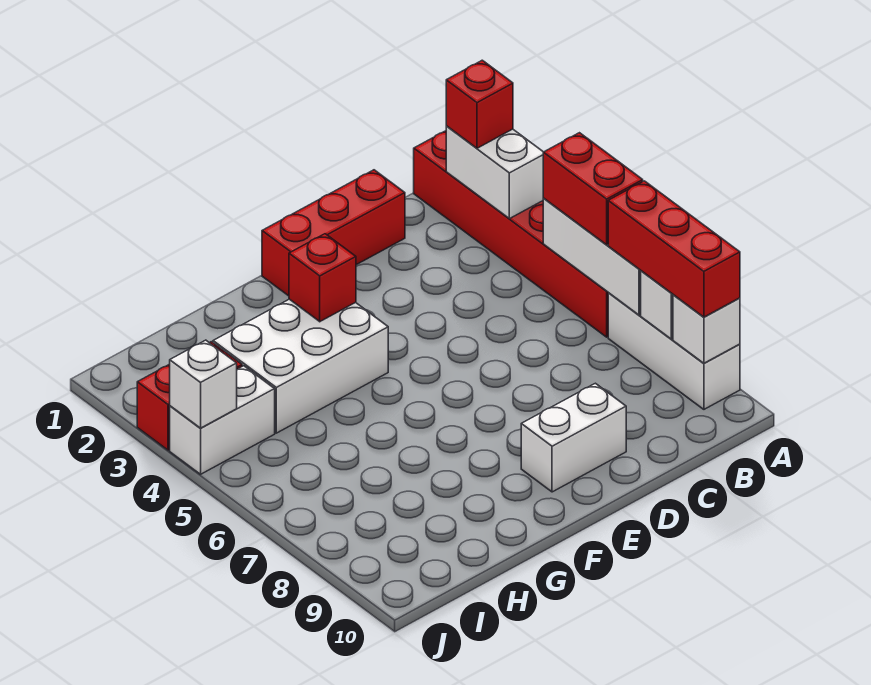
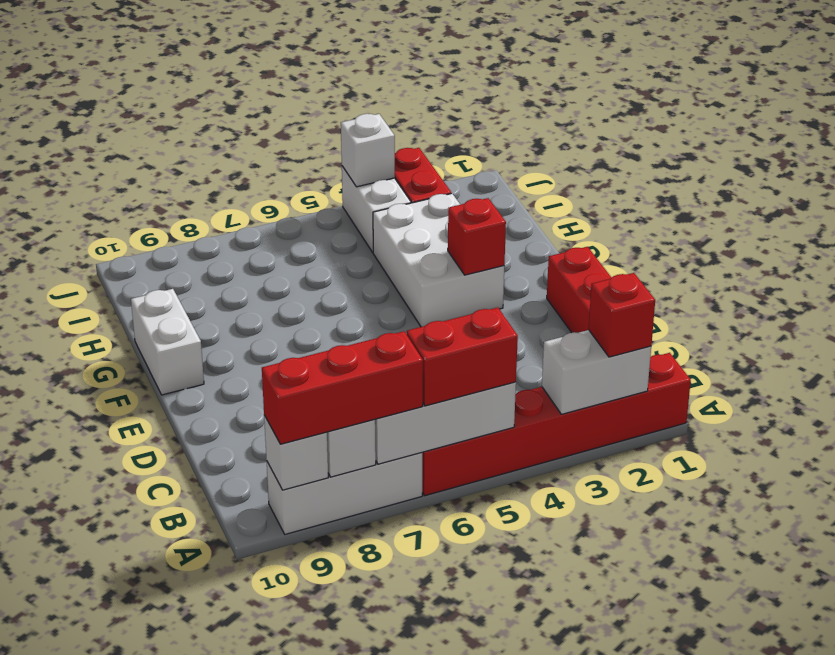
white 1x2 brick [521,383,626,492] -> white 1x2 brick moved to [131,289,204,395]

